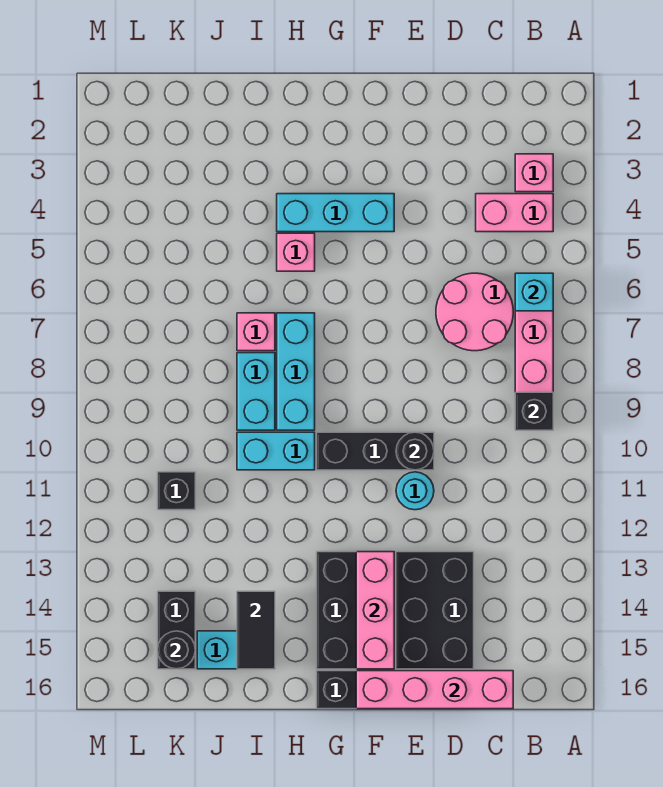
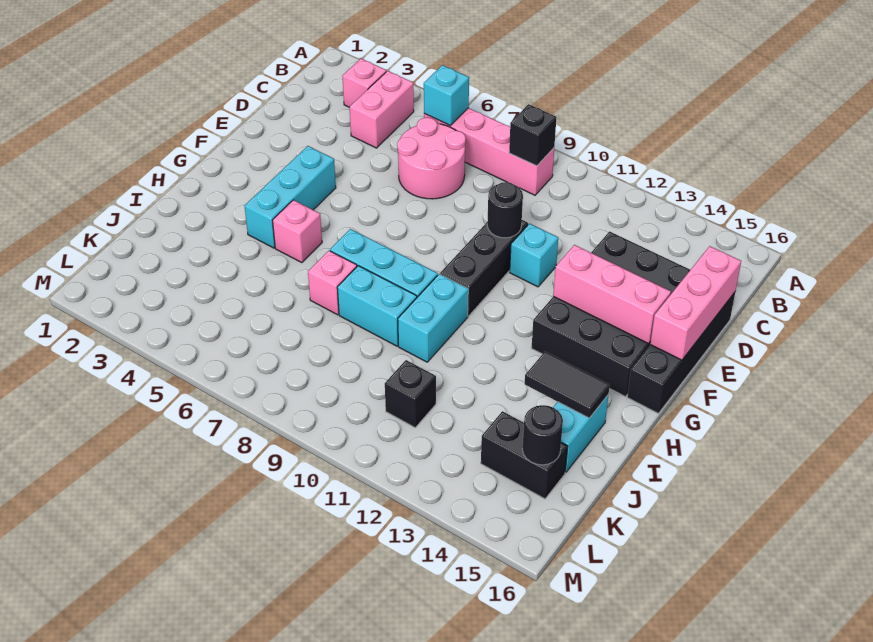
pink 1x4 brick [356,671,513,709] -> pink 1x3 brick [650,246,741,360]
cyan 1x1 round brick [396,472,434,510] -> cyan 1x1 brick [510,224,558,287]

